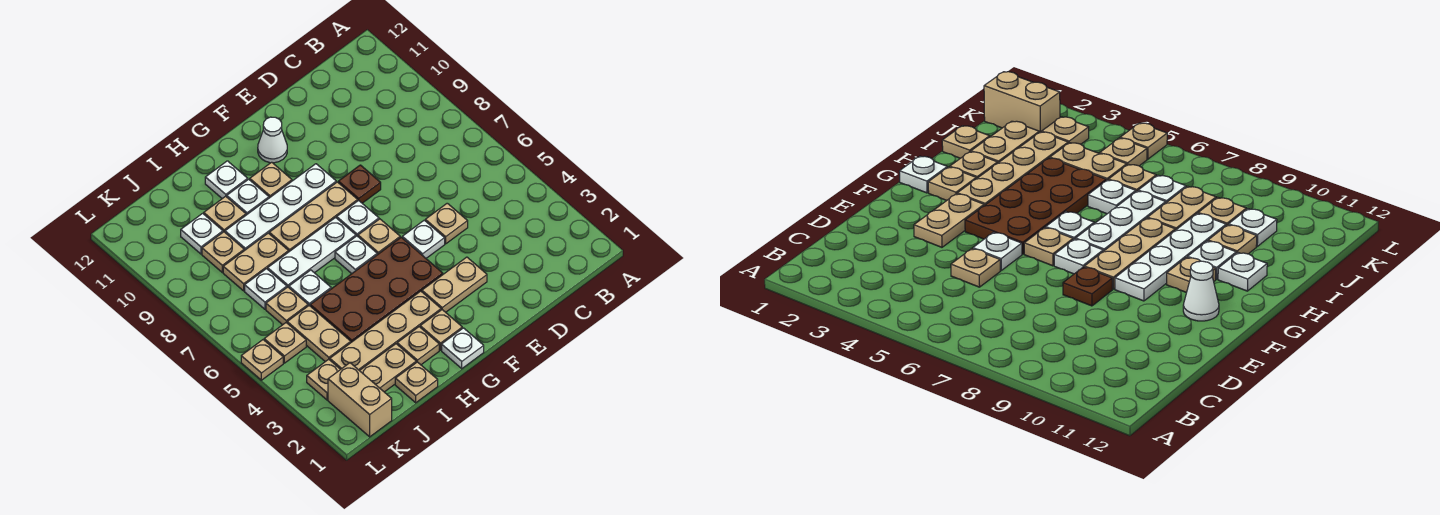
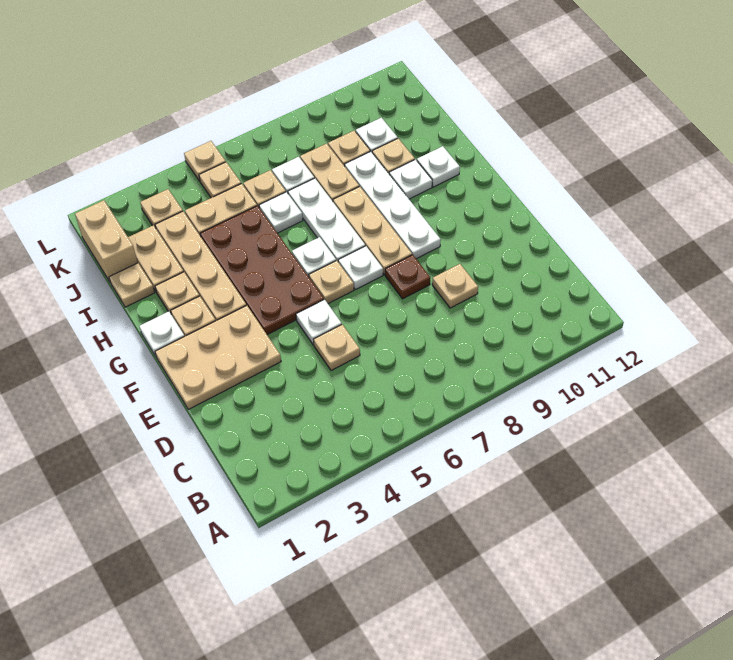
tan 1x2 plate [422,257,487,312] -> tan 2x3 plate [155,305,281,409]
white 1x1 cone [258,117,287,163] -> none
tan 1x1 plate [250,162,292,198] -> tan 1x1 plate moved to [432,264,478,308]
tan 1x2 brick [328,363,392,437] -> tan 1x2 brick turned to [75,200,138,282]

